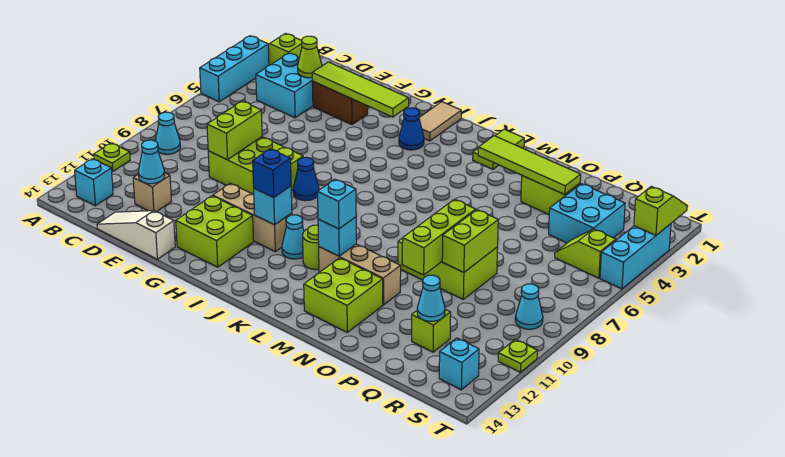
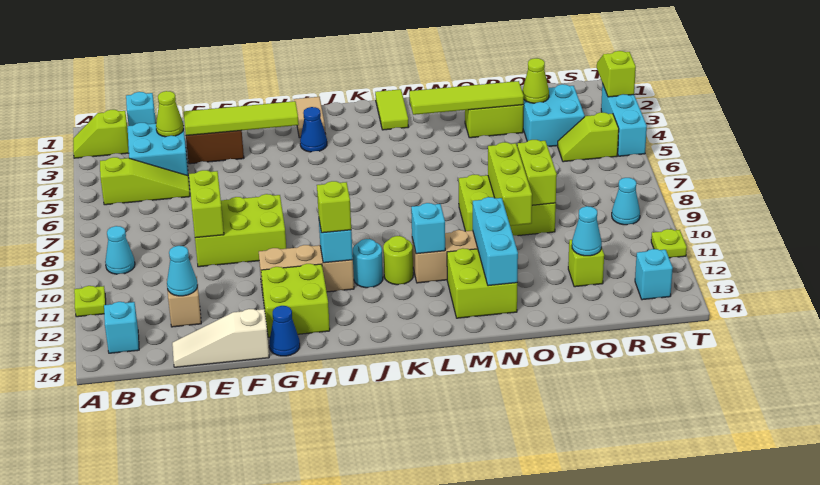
cyan 1x3 brick [200,36,269,102] -> cyan 1x3 brick moved to [473,197,518,286]
none -> lime 1x3 slope [100,157,190,205]
blue 1x1 cone [293,157,319,201] -> blue 1x1 cone moved to [269,306,300,356]
blue 1x1 brick [253,149,291,197] -> lime 1x1 brick [317,181,351,233]
cyan 1x1 cone [282,215,304,259] -> cyan 1x1 round brick [353,239,383,288]
cyan 1x1 brick [318,179,356,229] -> cyan 1x1 brick moved to [126,92,156,126]
none -> lime 1x1 cone [522,58,549,103]

